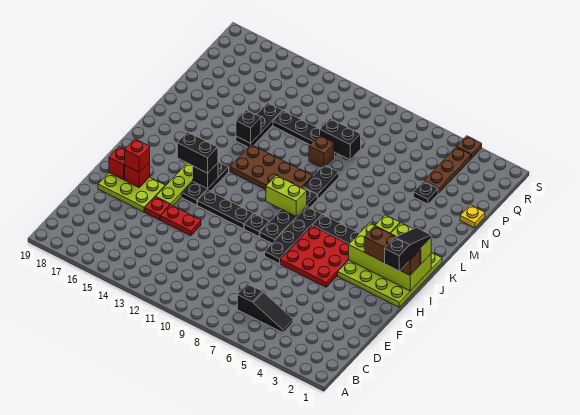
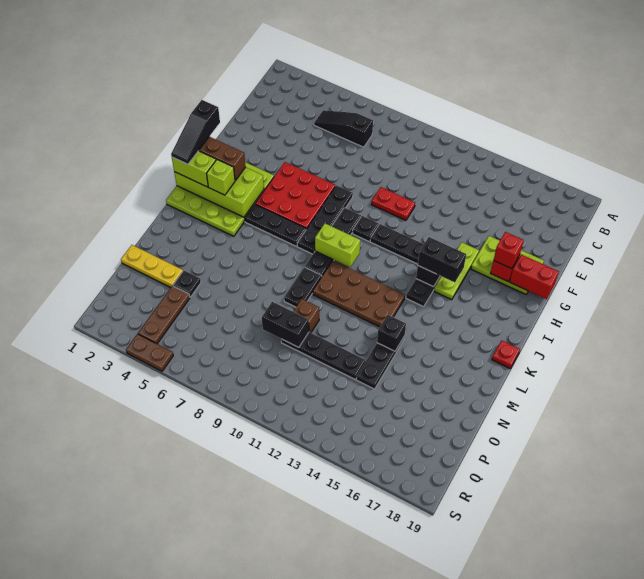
red 1x2 plate [160,205,201,236] -> red 1x2 plate moved to [372,187,415,220]
red 1x1 plate [145,197,170,220] -> red 1x1 plate moved to [492,341,520,369]
red 1x1 brick [109,147,125,180] -> red 1x2 brick [510,254,559,299]
yellow 1x1 plate [460,205,485,228] -> yellow 1x3 plate [121,245,183,288]
brown 1x1 plate [457,136,482,159] -> brown 1x2 plate [126,334,173,371]

